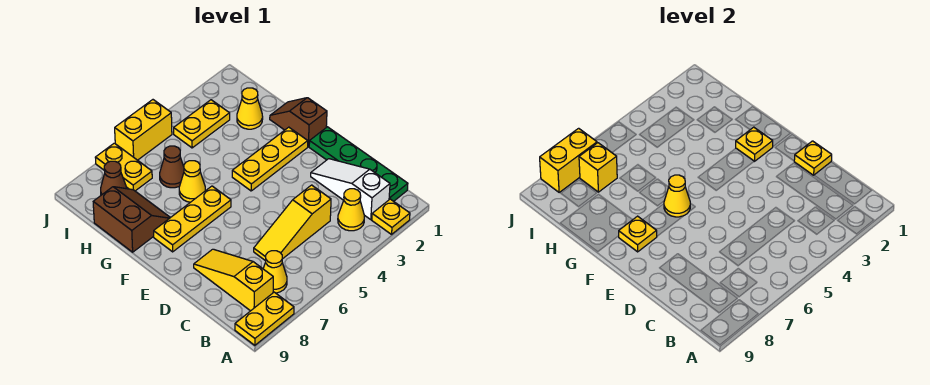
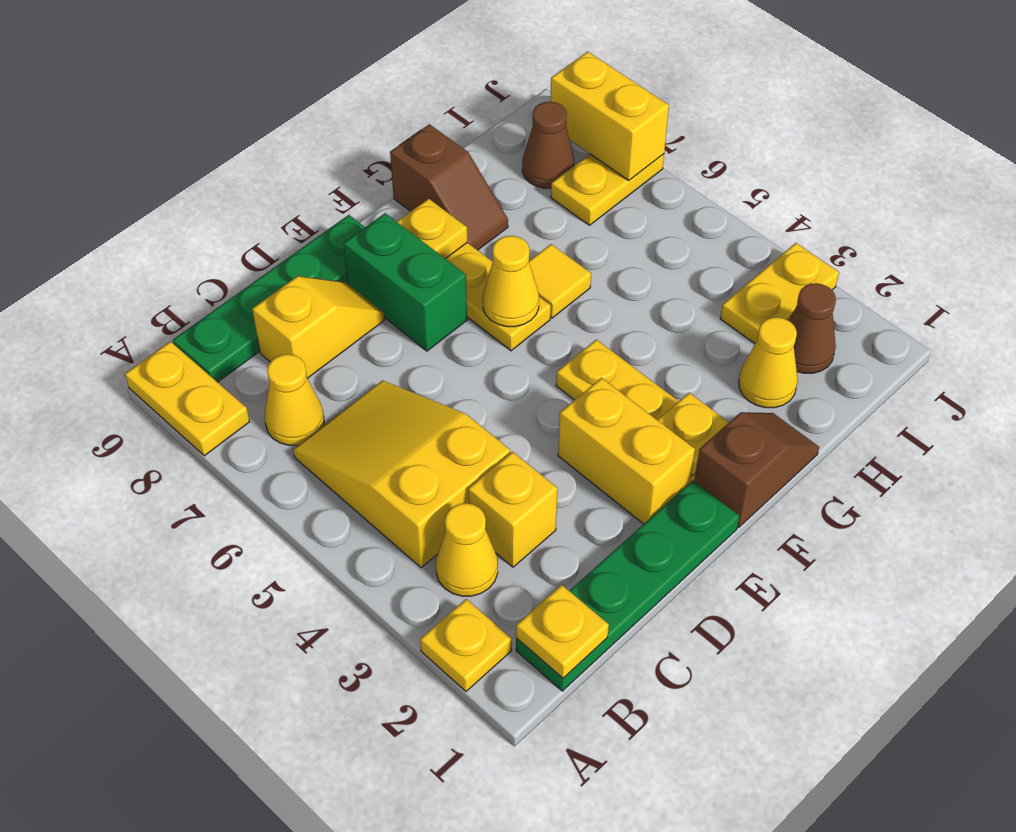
white 1x3 slope [311,159,390,220] -> none
yellow 1x3 slope [194,249,273,311] -> yellow 1x2 slope [252,276,384,378]
none -> green 1x4 plate [173,215,365,382]
yellow 1x3 slope [254,185,331,261] -> yellow 2x3 slope [293,380,510,568]
yellow 1x1 plate [794,141,832,175] -> yellow 1x1 plate moved to [516,585,609,678]
none -> green 1x2 brick [344,213,467,351]
yellow 1x1 cone [179,161,205,202] -> yellow 1x1 tile [529,244,591,318]
brown 2x2 slope [93,187,170,252] -> brown 1x2 slope [390,124,508,250]
brown 1x1 cone [160,146,184,188] -> brown 1x1 cone moved to [788,283,836,373]
yellow 1x2 plate [174,100,230,148] -> yellow 1x2 plate turned to [720,243,839,344]
yellow 1x1 brick [579,143,617,192] -> yellow 1x1 brick moved to [468,452,558,567]
yellow 1x2 brick [115,100,172,160] -> yellow 1x2 brick moved to [558,378,695,524]

